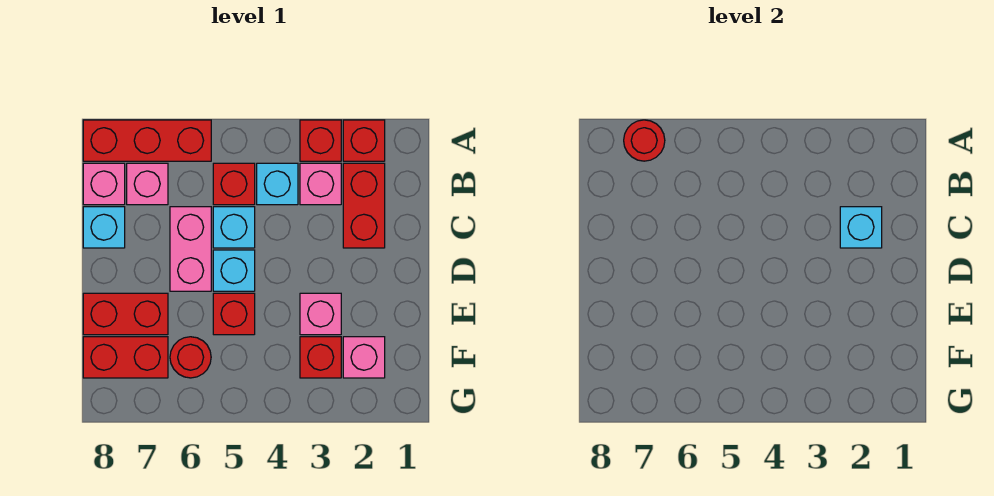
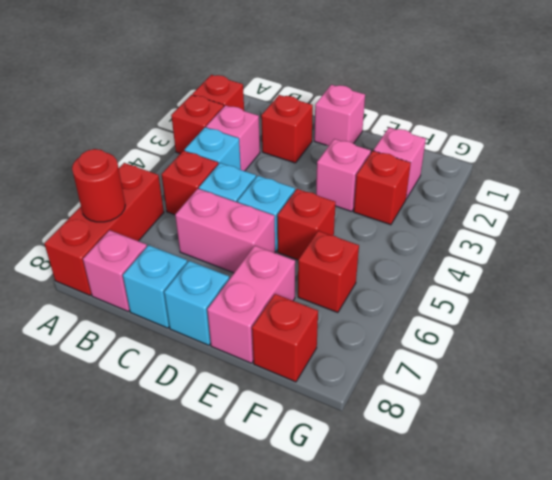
red 1x2 brick [343,163,385,248] -> red 1x1 brick [261,95,313,163]
pink 1x1 brick [127,163,168,205] -> pink 1x1 brick moved to [314,85,365,146]
cyan 1x1 brick [840,207,882,248] -> cyan 1x1 brick moved to [164,261,229,345]
red 1x2 brick [83,293,168,335] -> pink 1x2 brick [207,246,295,363]
red 1x1 round brick [170,337,211,378] -> red 1x1 brick [298,231,359,313]
red 1x2 brick [83,337,168,378] -> red 1x1 brick [252,294,318,382]

